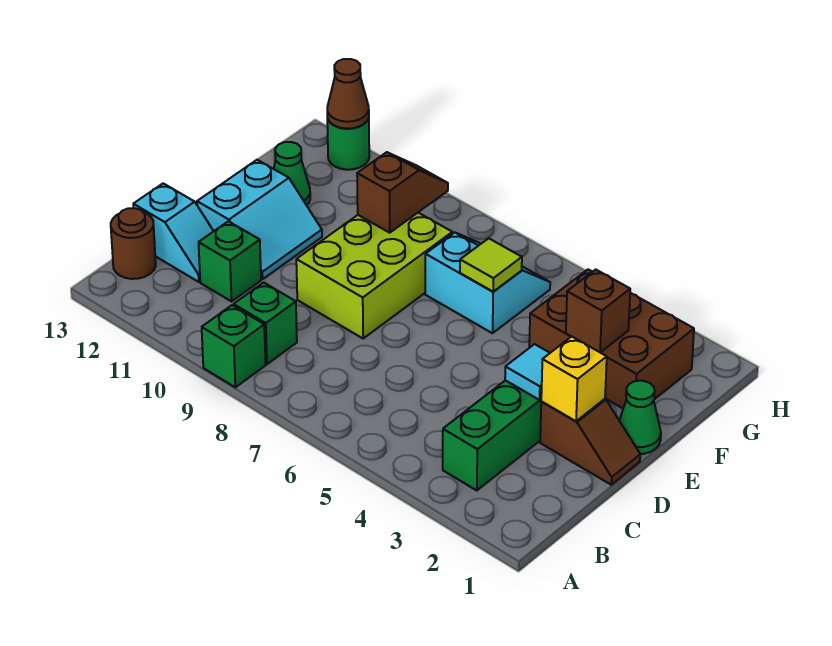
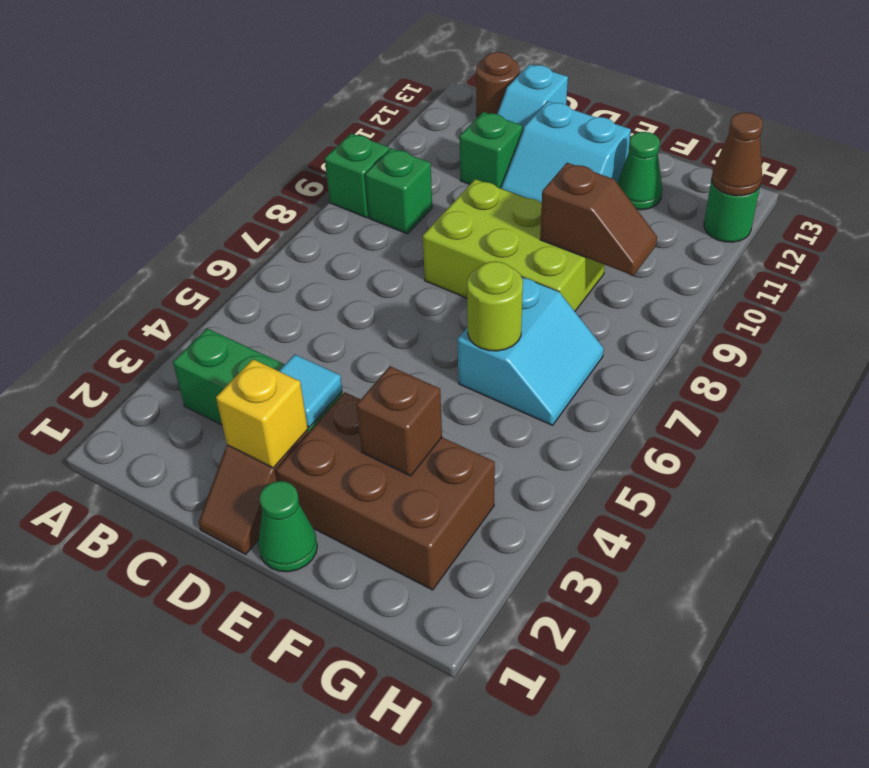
brown 2x3 brick [529,269,694,408] -> brown 2x3 brick turned to [276,392,495,590]
lime 1x1 tile [460,238,522,292] -> lime 1x1 round brick [467,261,523,351]

